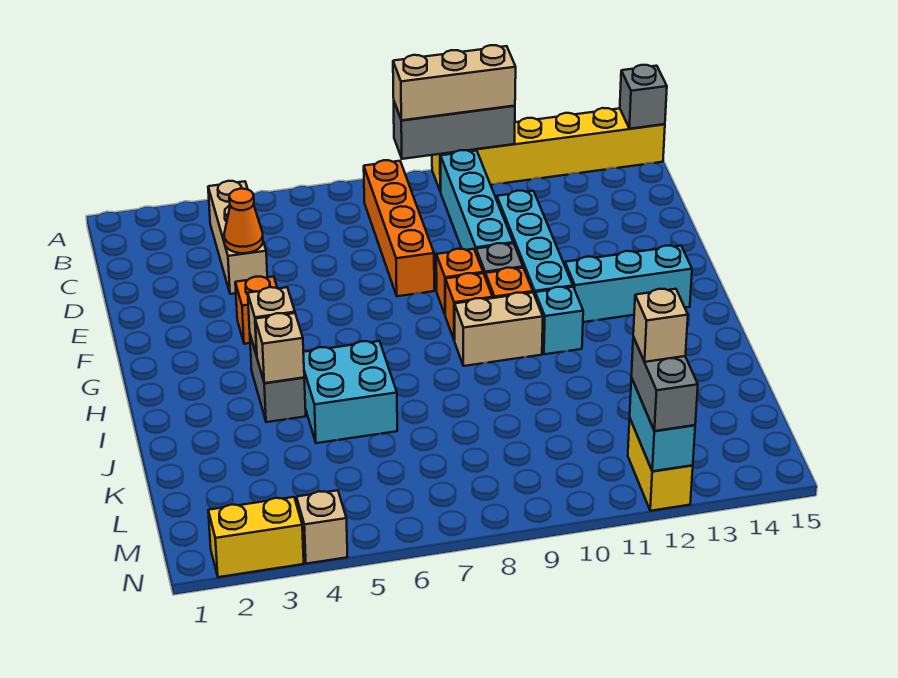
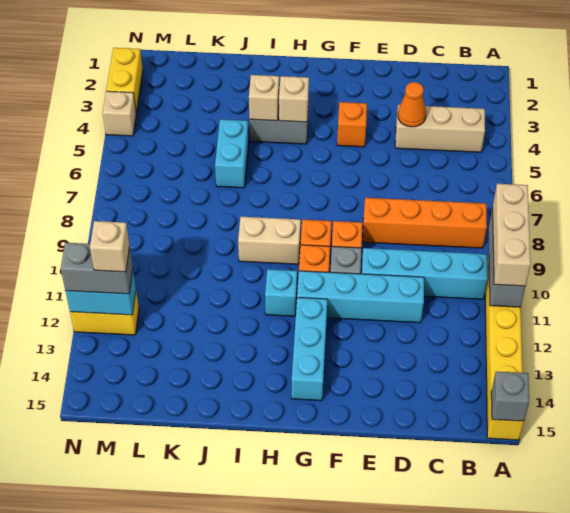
tan 1x2 brick [455,292,543,366] -> tan 1x2 brick turned to [238,217,301,264]
cyan 2x2 brick [303,341,397,443] -> cyan 1x2 brick [215,119,249,188]

